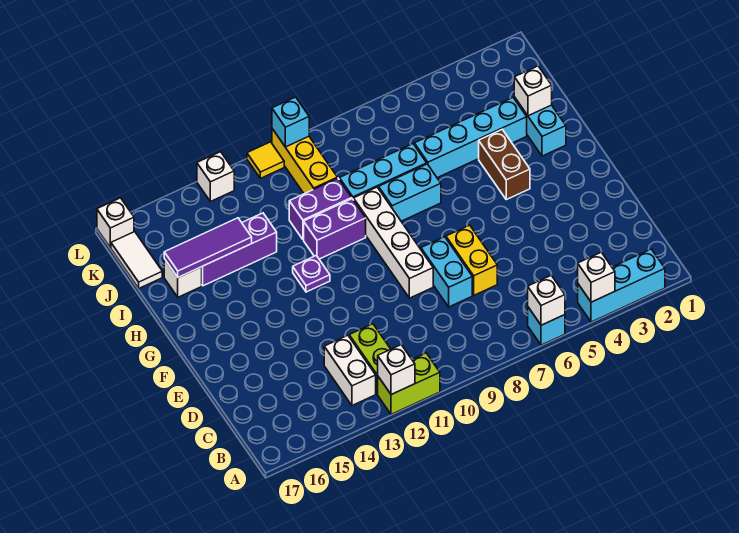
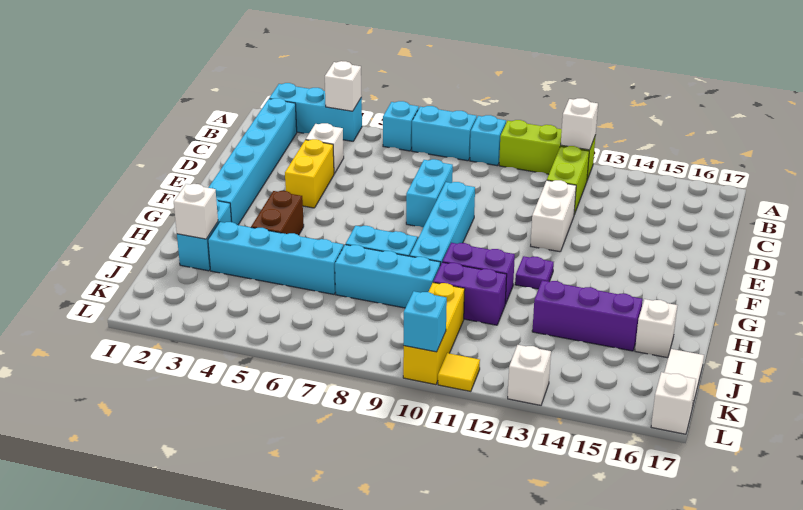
white 1x1 brick [528,275,565,325] -> white 1x1 brick moved to [306,123,344,174]
none -> cyan 1x2 brick [412,106,477,161]
none -> cyan 1x1 brick [470,115,506,166]
lime 1x2 brick [378,353,440,414] -> lime 1x3 brick [499,120,596,180]
none -> cyan 1x6 brick [208,98,297,225]
white 1x2 brick [324,335,376,405] -> white 1x2 brick moved to [531,180,576,252]
yellow 1x2 brick [446,225,497,295] -> yellow 1x2 brick moved to [285,139,334,208]
white 1x4 brick [354,187,433,298] -> cyan 1x4 brick [410,182,475,265]
purple 1x3 tile [164,218,252,277] -> none

